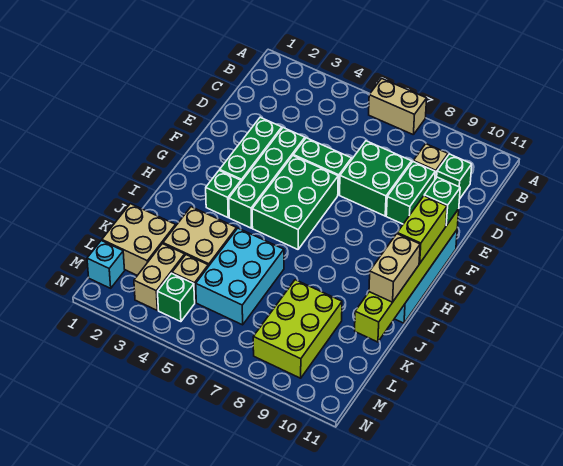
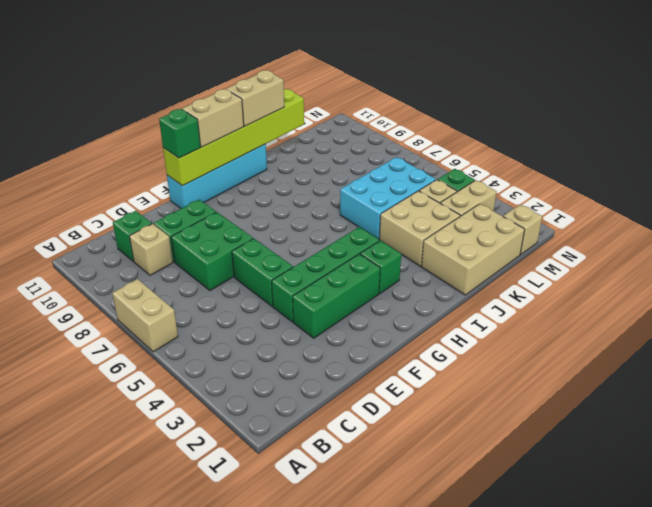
green 2x3 brick [252,156,338,249] -> none
lime 1x2 brick [397,196,447,264] -> tan 1x2 brick [182,89,244,147]
tan 2x2 brick [102,204,176,275] -> tan 2x3 brick [421,204,525,295]
lime 2x3 brick [253,280,342,378] -> none
cyan 1x1 brick [87,241,125,288] -> tan 1x1 brick [503,204,542,255]

